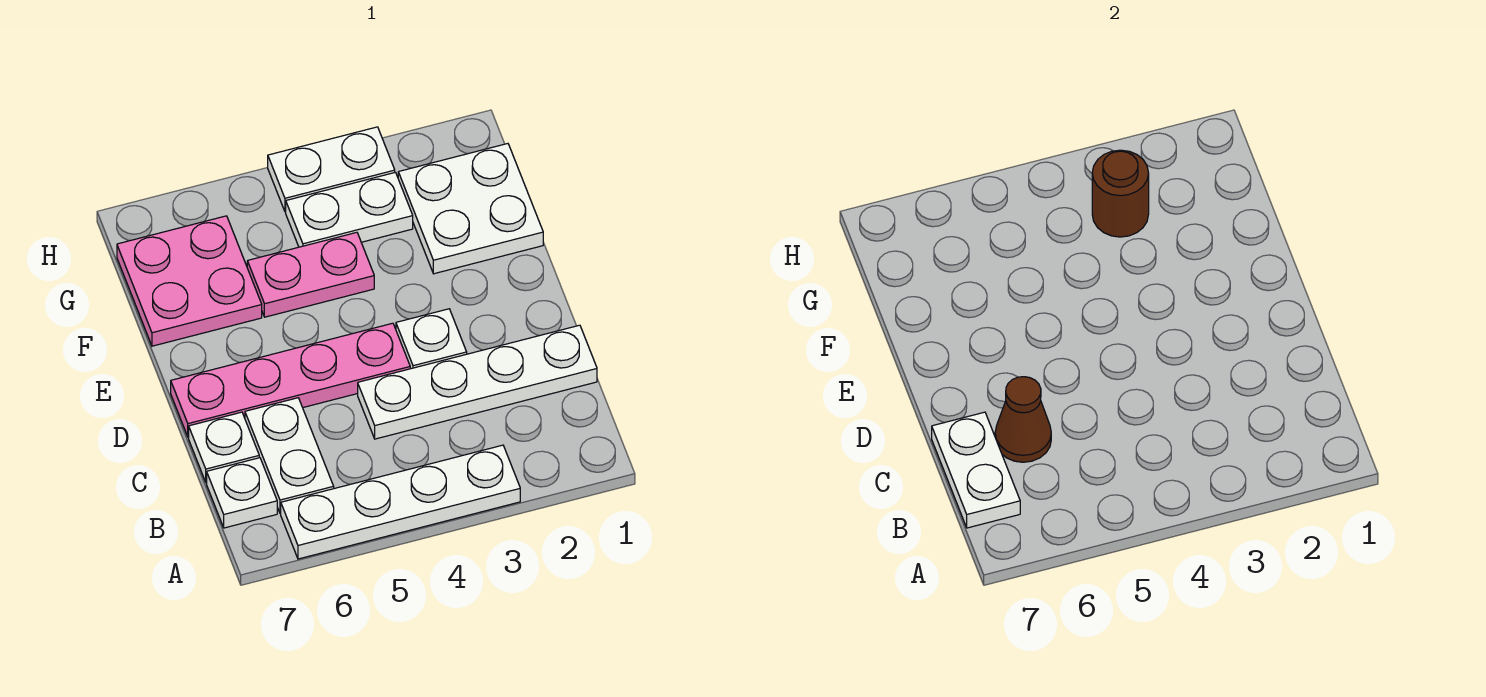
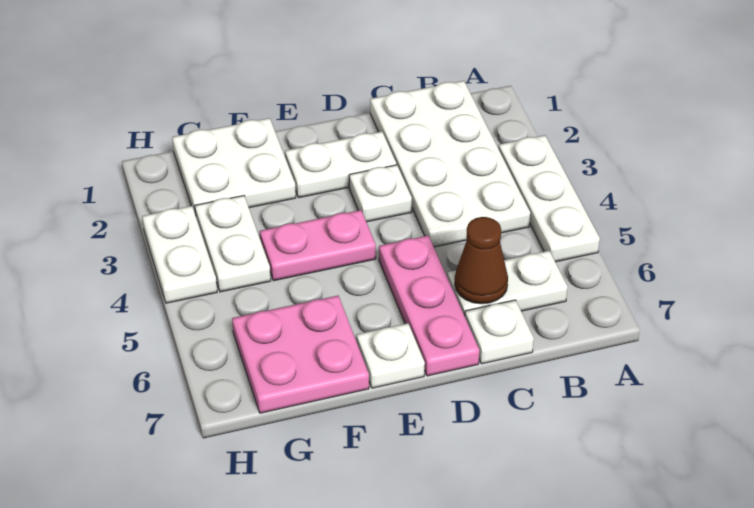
white 1x4 plate [281,445,520,559] -> white 1x3 plate [499,135,600,262]
white 1x1 plate [207,458,277,528] -> white 1x1 plate moved to [357,323,425,388]
white 1x2 plate [932,412,1020,528] -> white 1x2 plate moved to [285,132,396,198]
white 1x4 plate [358,325,597,439] -> white 2x4 plate [370,81,530,247]
pink 1x4 plate [171,323,410,437] -> pink 1x3 plate [379,236,479,376]
pink 1x2 plate [247,232,374,317] -> pink 1x2 plate turned to [260,210,376,281]
brown 1x1 round brick [1092,150,1149,237] -> none

